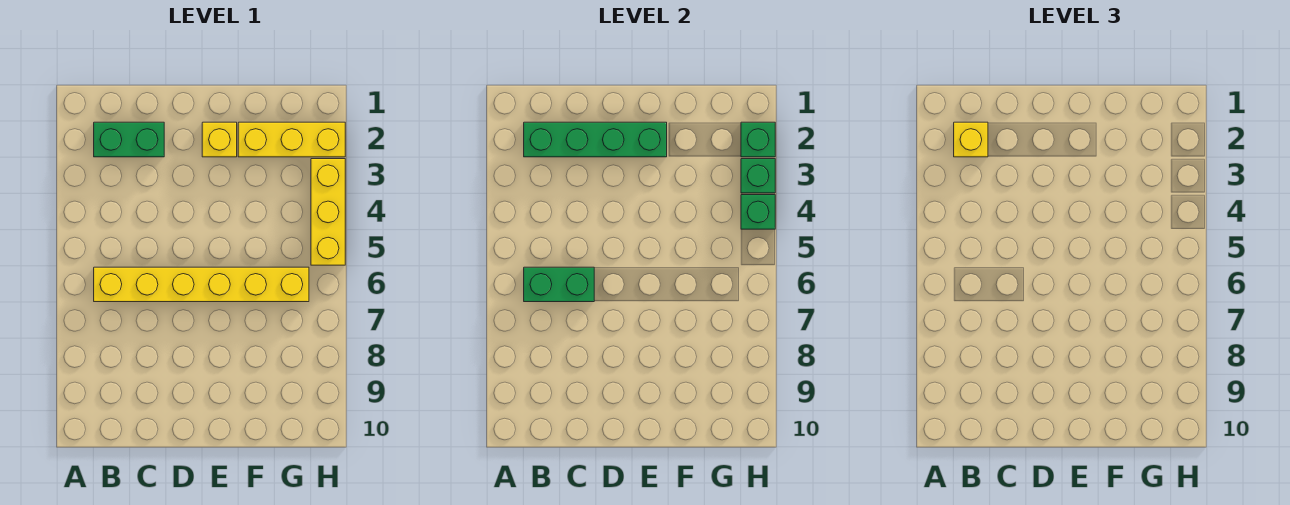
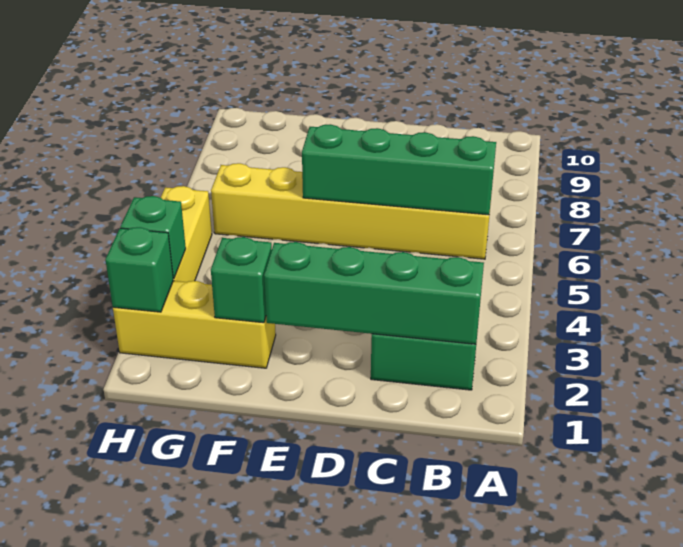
yellow 1x1 brick [954,122,988,157] -> none
green 1x2 brick [524,267,594,302] -> green 1x4 brick [302,124,496,215]
yellow 1x1 brick [202,122,237,157] -> none
green 1x1 brick [741,195,775,229] -> green 1x1 brick moved to [211,237,272,323]

